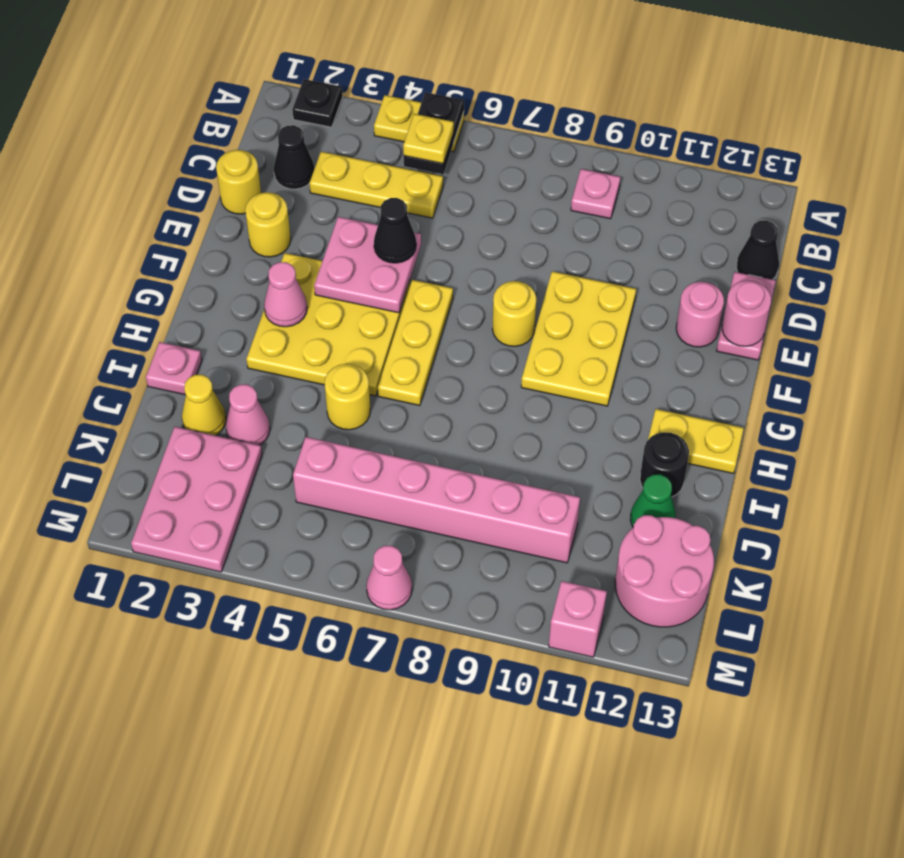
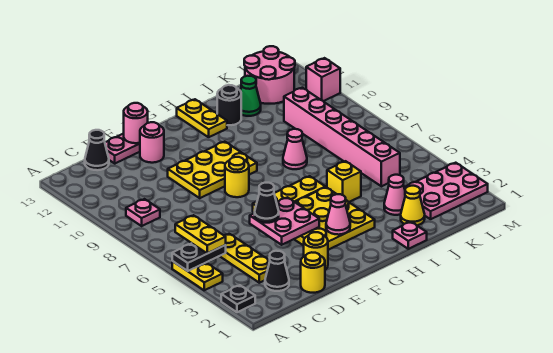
yellow 1x1 plate [403,114,454,164] -> yellow 1x2 plate [175,215,226,253]
yellow 1x1 round brick [324,364,370,430] -> yellow 1x1 brick [327,161,361,202]
pink 1x1 cone [366,546,412,610] -> pink 1x1 cone moved to [283,129,307,169]

